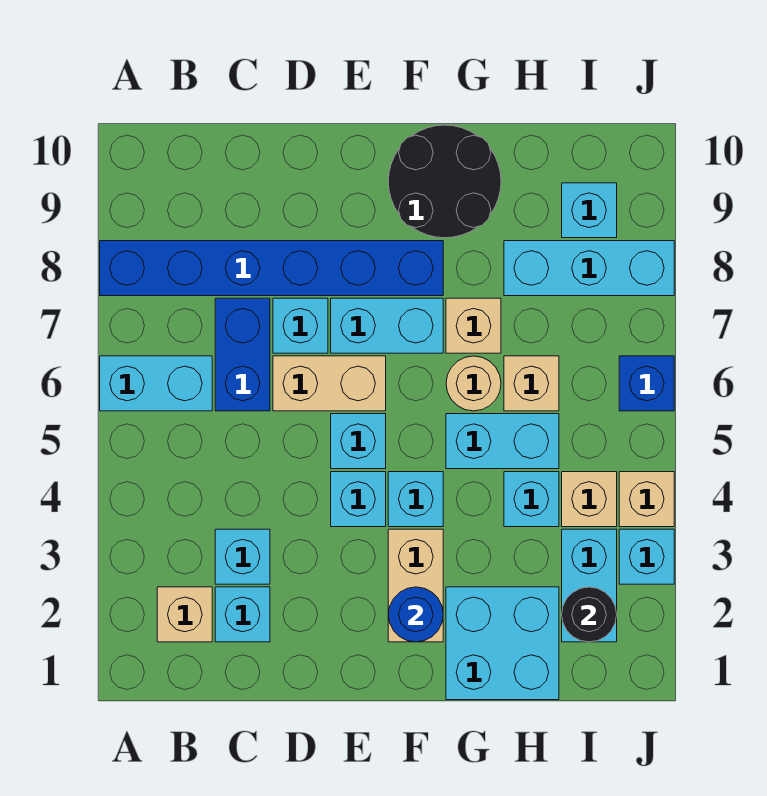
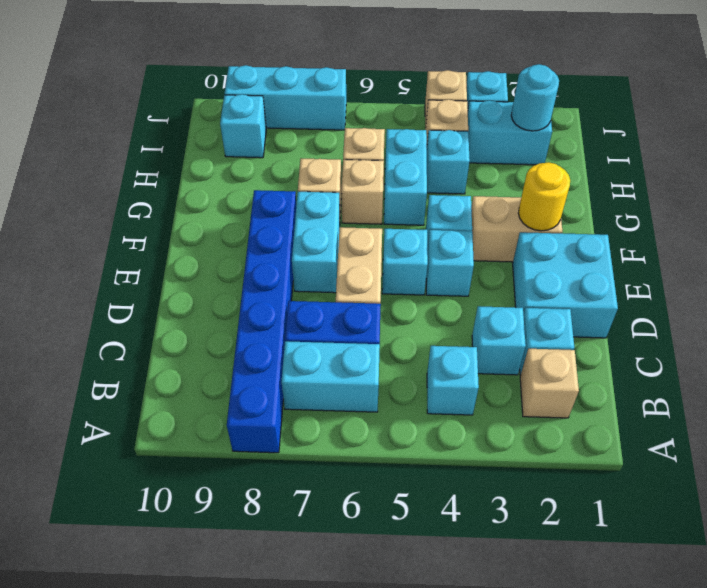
cyan 1x2 brick [100,356,212,411] -> cyan 1x2 brick turned to [281,341,380,412]
cyan 1x1 brick [273,298,328,353] -> cyan 1x1 brick moved to [427,346,479,415]
blue 1x1 round brick [388,587,443,642] -> yellow 1x1 round brick [518,162,570,231]
black 2x2 round brick [388,125,501,238] -> none
cyan 2x2 brick [446,587,559,700] -> cyan 2x2 brick moved to [513,232,618,338]
tan 1x1 round brick [446,356,501,411] -> tan 1x1 brick [341,160,384,224]
cyan 1x3 brick [504,241,674,296] -> cyan 1x3 brick turned to [225,65,346,130]
black 1x1 round brick [562,587,617,642] -> cyan 1x1 round brick [511,64,559,131]
blue 1x1 brick [619,356,674,411] -> none

